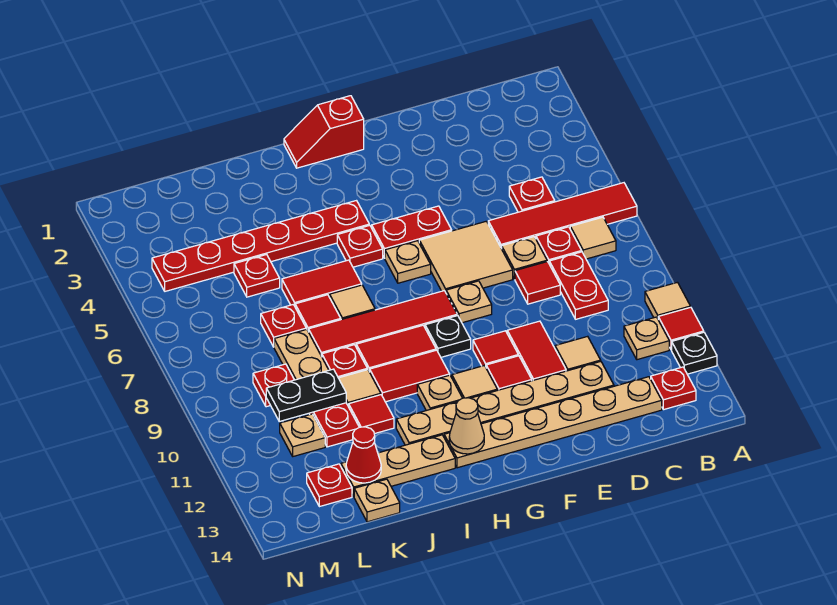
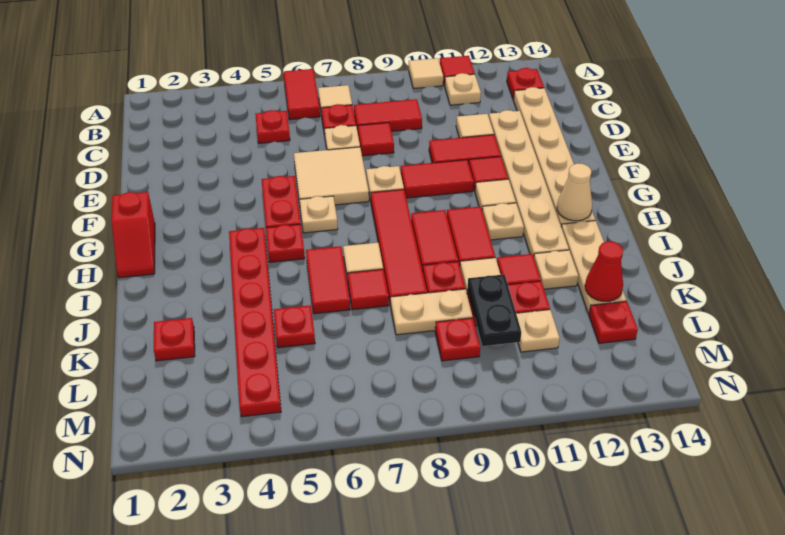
red 1x4 tile [488,183,637,249] -> red 1x2 tile [284,69,320,120]
black 1x1 plate [672,332,717,374] -> none
red 1x2 plate [549,252,608,319] -> red 1x2 tile [354,99,422,132]
red 1x1 tile [473,331,518,367] -> red 1x2 tile [401,160,474,198]
black 1x1 plate [425,316,471,357] -> none
red 1x1 plate [261,305,306,347] -> red 1x1 plate moved to [154,318,195,361]
tan 1x1 plate [354,479,400,522] -> tan 1x1 plate moved to [534,250,578,289]

